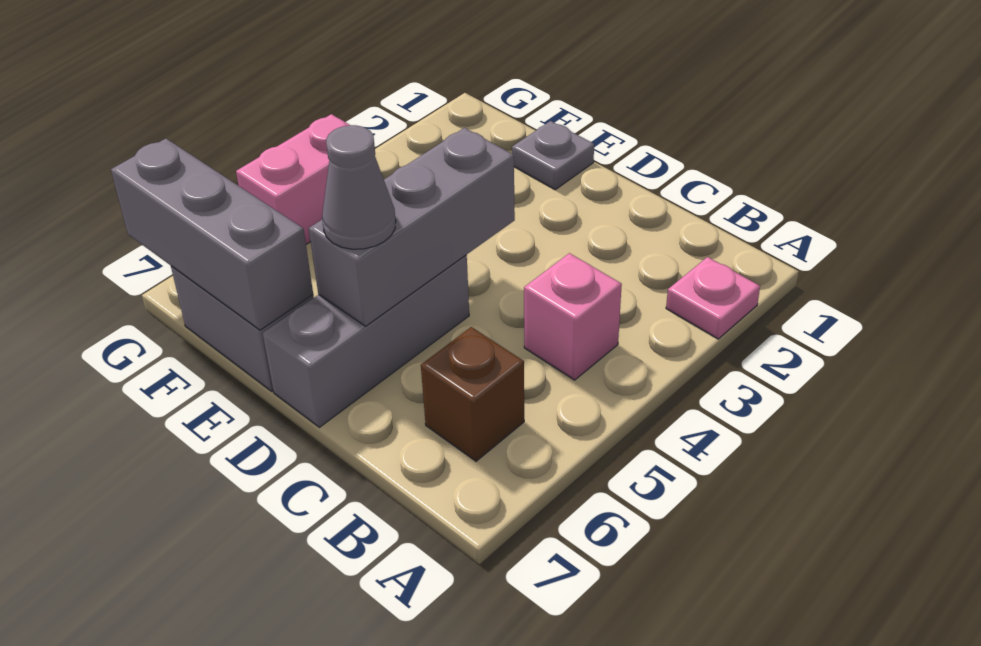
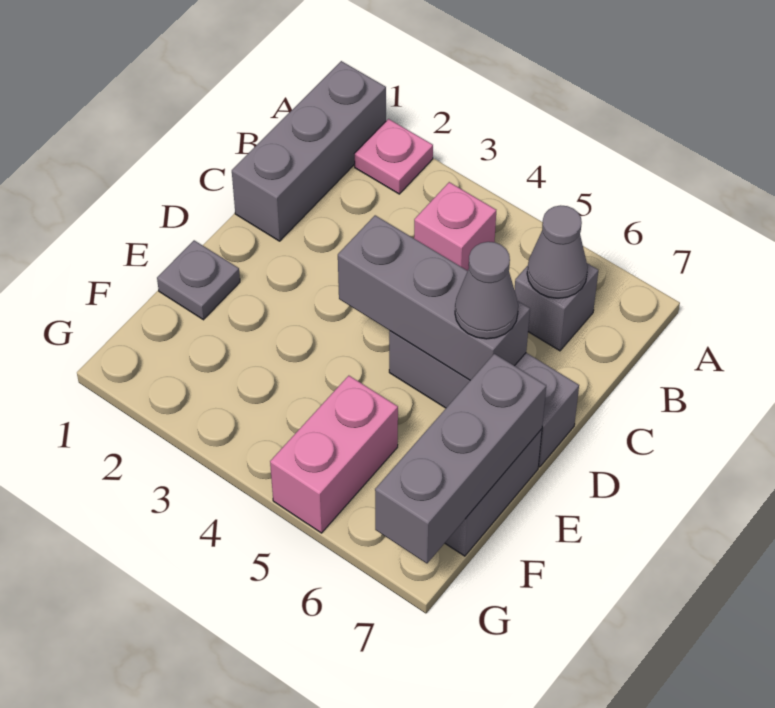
none -> grey 1x3 brick [232,61,386,241]
brown 1x1 brick [421,327,524,461] -> grey 1x1 brick [515,263,598,351]
none -> grey 1x1 cone [527,205,588,298]
pink 1x2 brick [236,114,349,244] -> pink 1x2 brick turned to [270,376,398,533]

